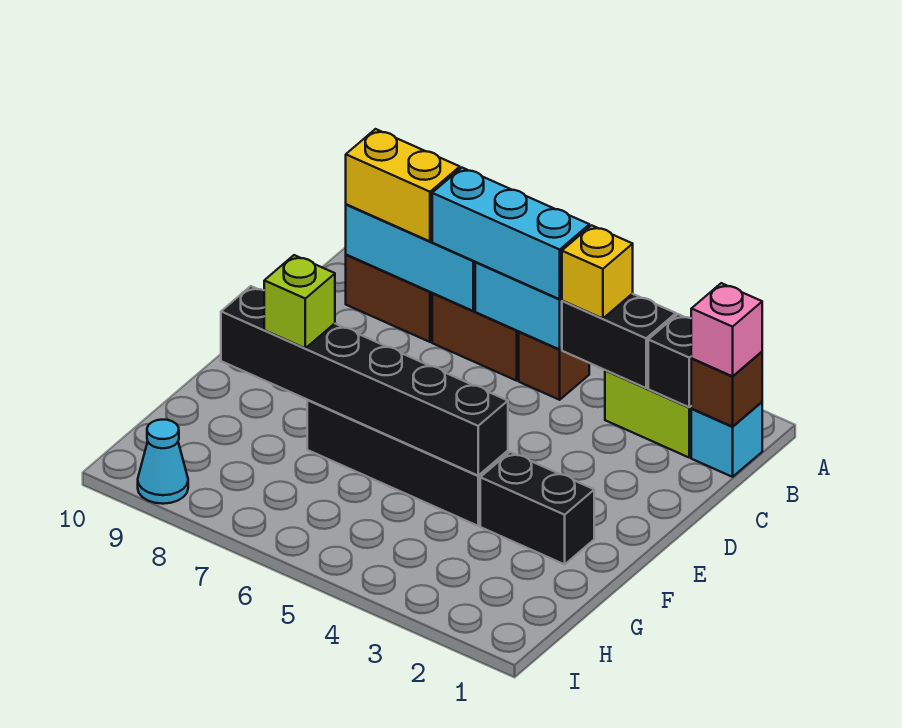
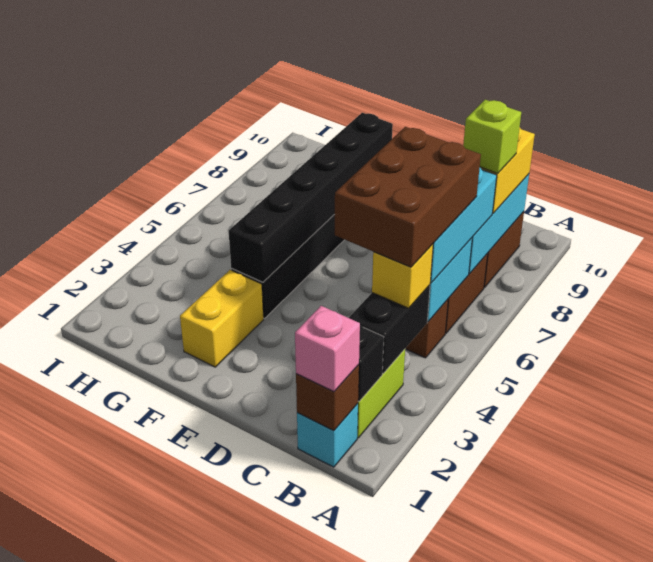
none -> brown 2x3 brick [334,127,481,267]
black 1x2 brick [480,452,594,564] -> yellow 1x2 brick [180,270,264,367]
lime 1x1 brick [264,255,335,348] -> lime 1x1 brick moved to [463,100,521,173]
cyan 1x1 cone [138,420,188,504] -> none

